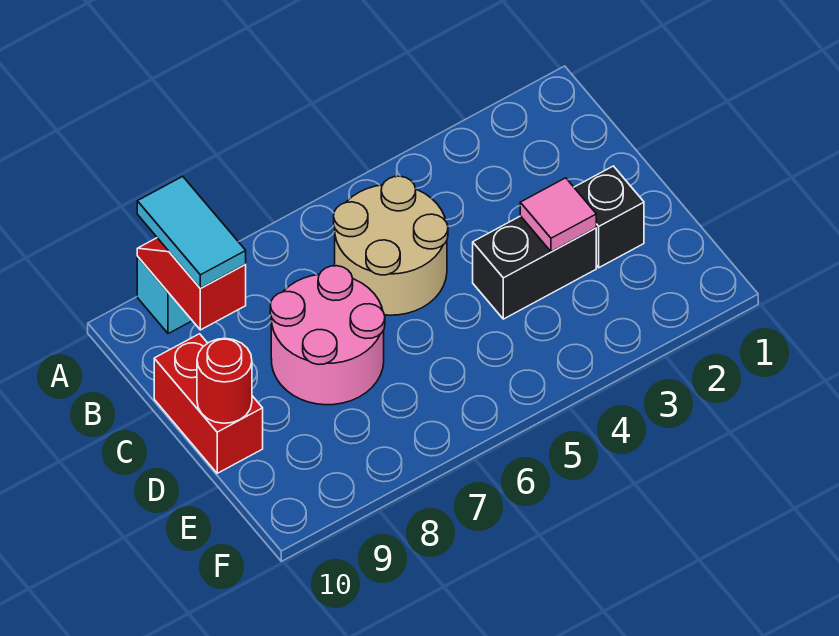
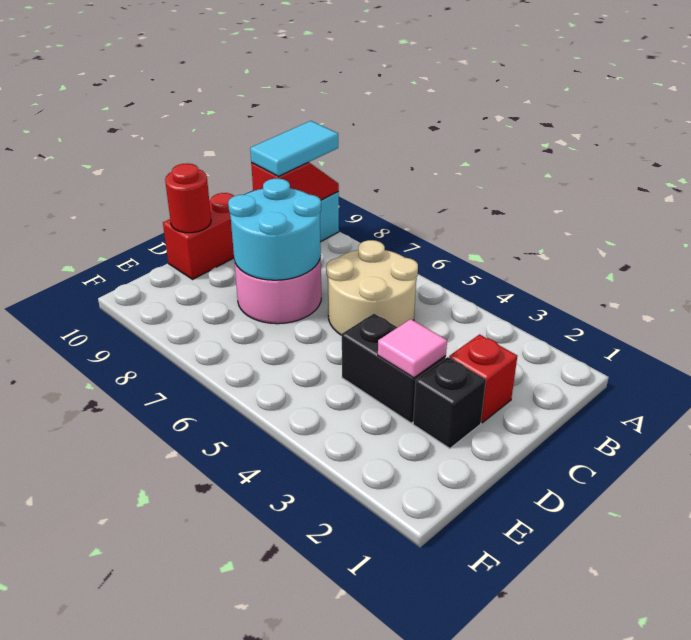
none -> red 1x1 brick [449,334,517,423]
none -> cyan 2x2 round brick [228,179,321,280]

